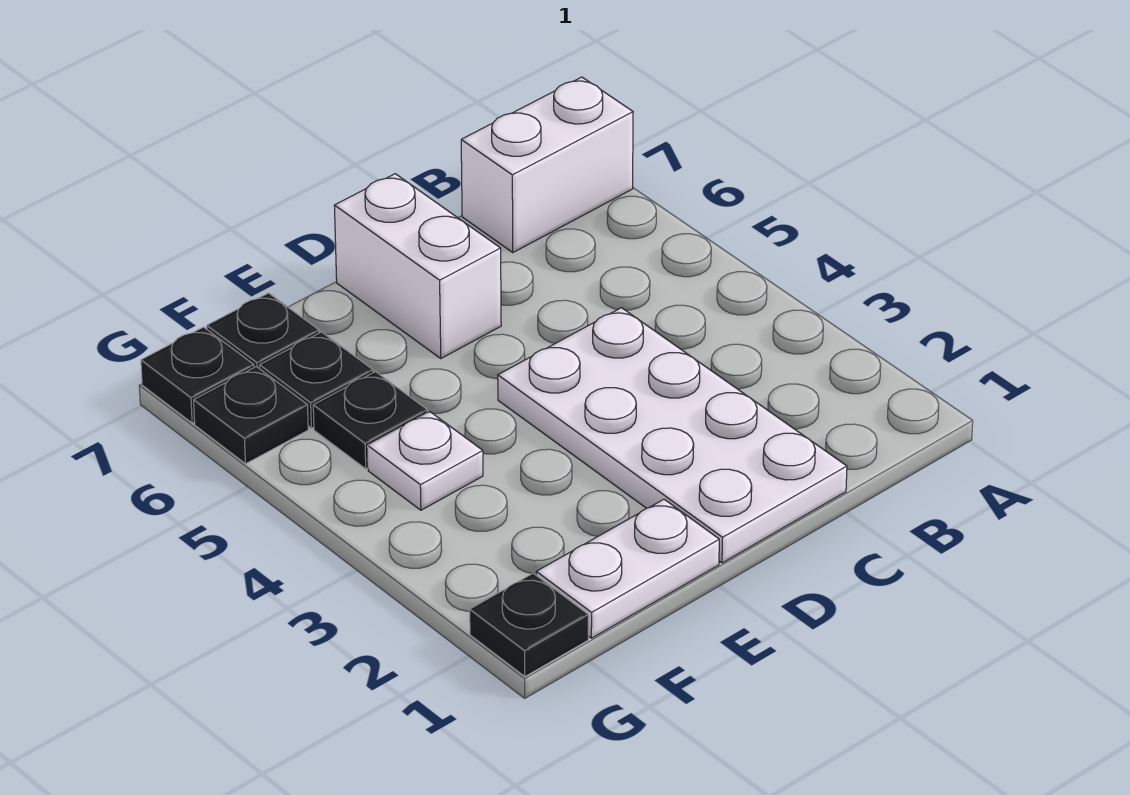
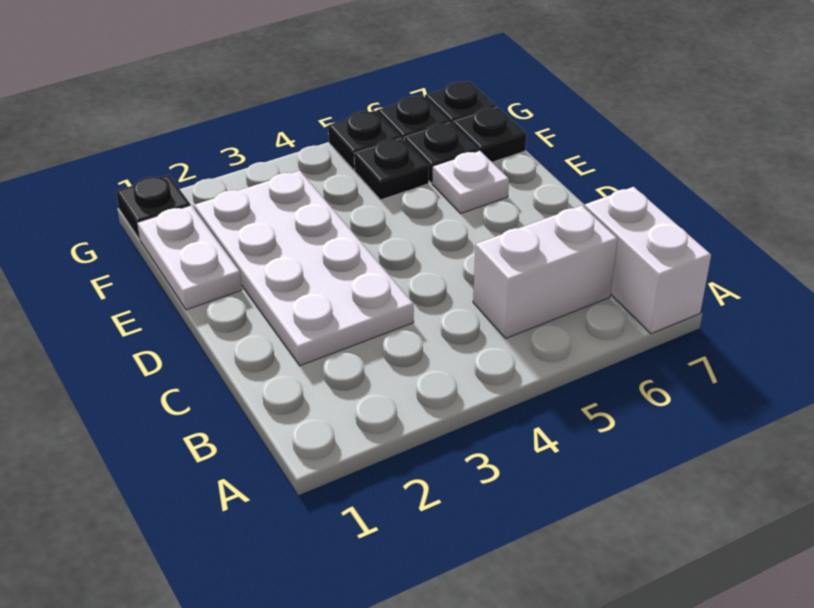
white 2x4 plate [498,308,847,563] -> white 2x4 plate turned to [194,171,414,366]
white 1x2 brick [334,174,501,358] -> white 1x2 brick moved to [473,206,618,338]
white 1x1 plate [368,412,483,510] -> white 1x1 plate moved to [432,151,509,213]
none -> black 1x1 plate [328,111,401,170]

